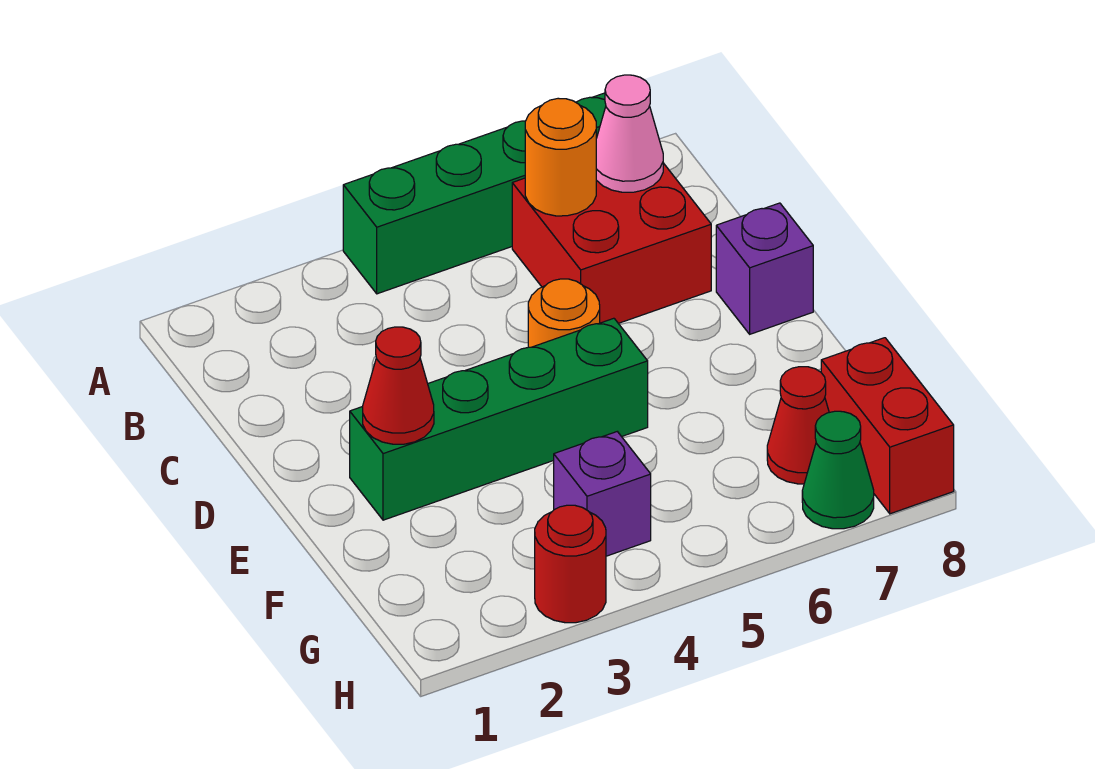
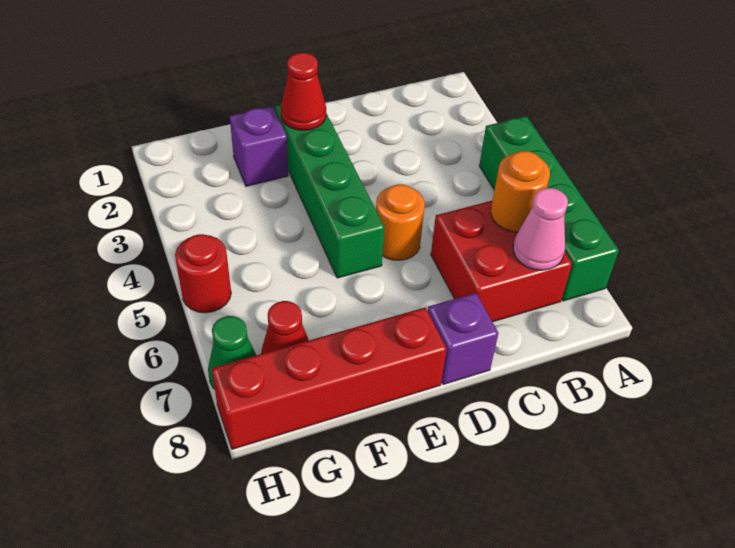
purple 1x1 brick [554,432,651,556] -> purple 1x1 brick moved to [230,106,288,186]
red 1x2 brick [821,338,954,514] -> red 1x4 brick [212,307,447,449]
red 1x1 round brick [535,505,606,623] -> red 1x1 round brick moved to [175,234,231,313]

